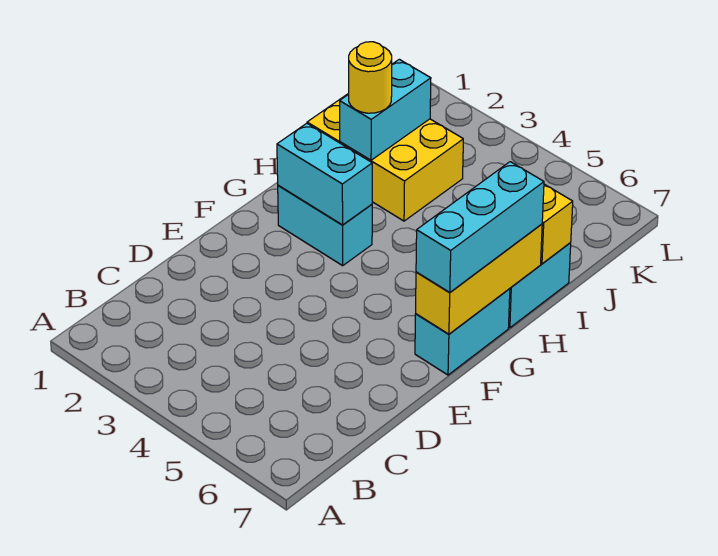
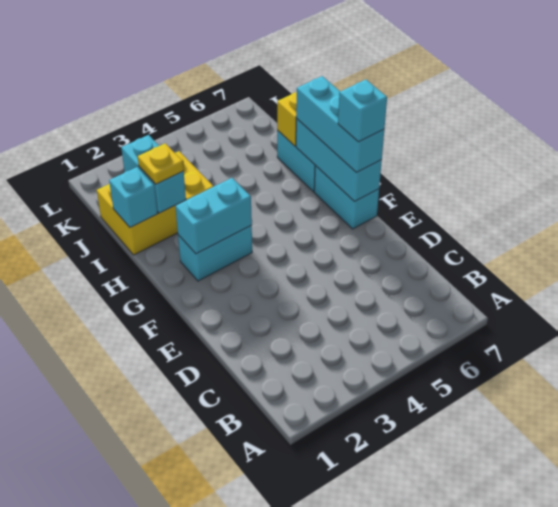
yellow 1x3 brick [416,224,542,334] -> cyan 1x3 brick [296,119,382,202]
none -> cyan 1x1 brick [338,80,387,142]
none -> cyan 1x1 brick [109,167,157,227]
yellow 1x1 round brick [349,42,392,113] -> yellow 1x1 plate [138,143,184,184]

